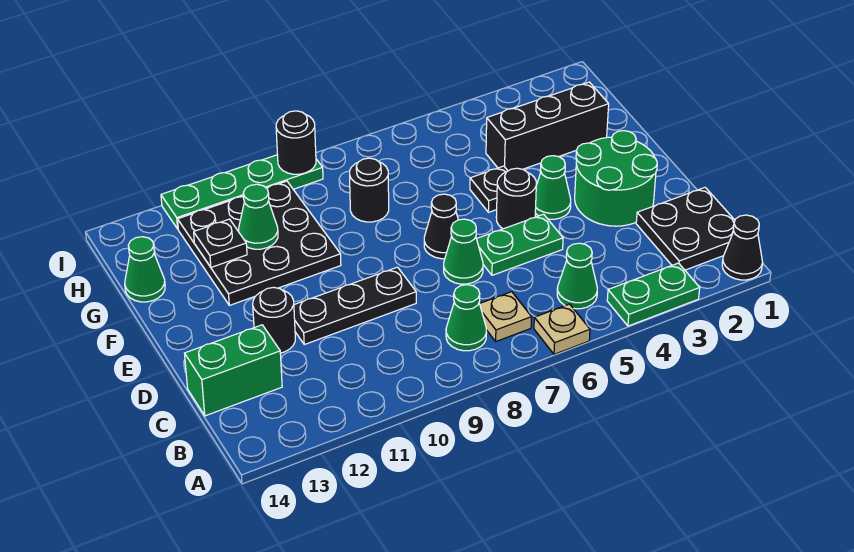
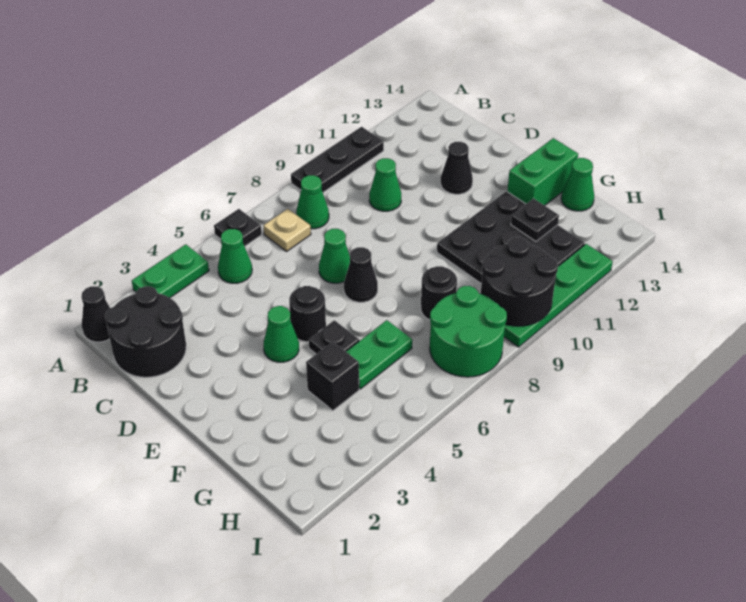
tan 1x1 plate [534,304,590,354] -> black 1x1 plate [214,209,262,246]
black 2x2 plate [636,188,735,270] -> black 2x2 round brick [105,286,186,377]
green 1x2 brick [185,325,282,416] -> green 1x2 brick moved to [507,138,578,206]
green 2x2 round brick [575,131,657,226] -> green 2x2 round brick moved to [430,286,507,377]
green 1x2 plate [477,214,563,275] -> green 1x2 plate moved to [346,320,412,389]
black 1x3 plate [294,267,416,344] -> black 1x3 plate moved to [291,127,384,192]
black 1x1 round brick [253,287,295,353] -> black 1x1 cone [441,142,473,194]
black 1x3 brick [486,82,609,171] -> black 1x1 brick [306,342,359,411]
green 1x1 cone [238,184,278,249] -> green 1x1 cone moved to [369,158,401,211]
black 1x1 round brick [276,111,316,174] -> black 2x2 round brick [481,237,558,326]

